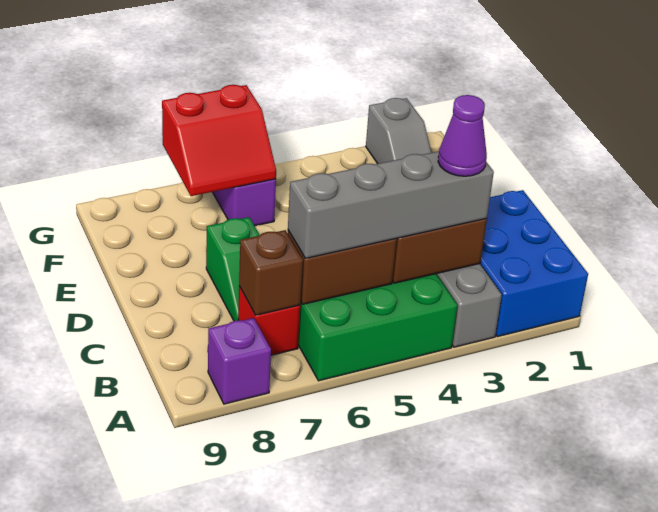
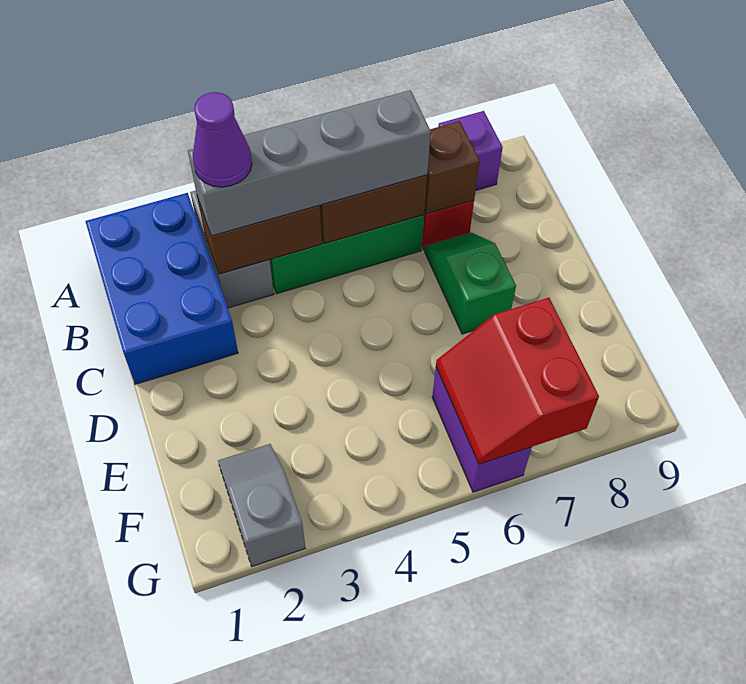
red 2x2 slope [162,85,276,196] -> red 2x2 slope turned to [436,298,599,464]

